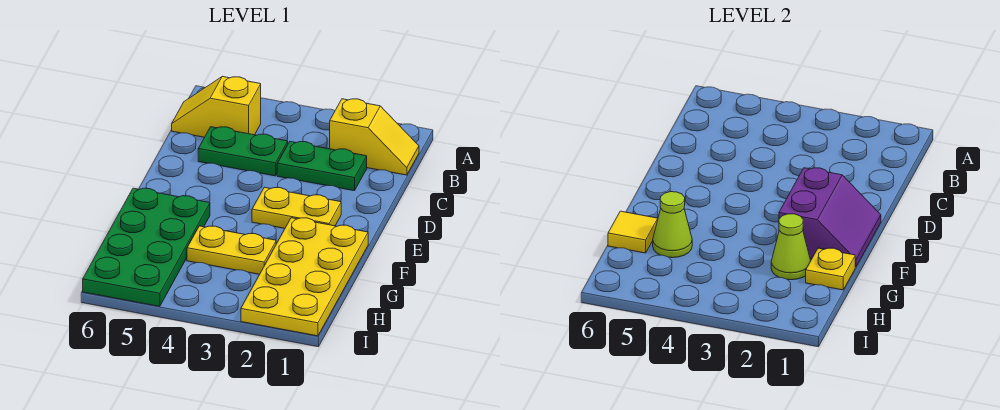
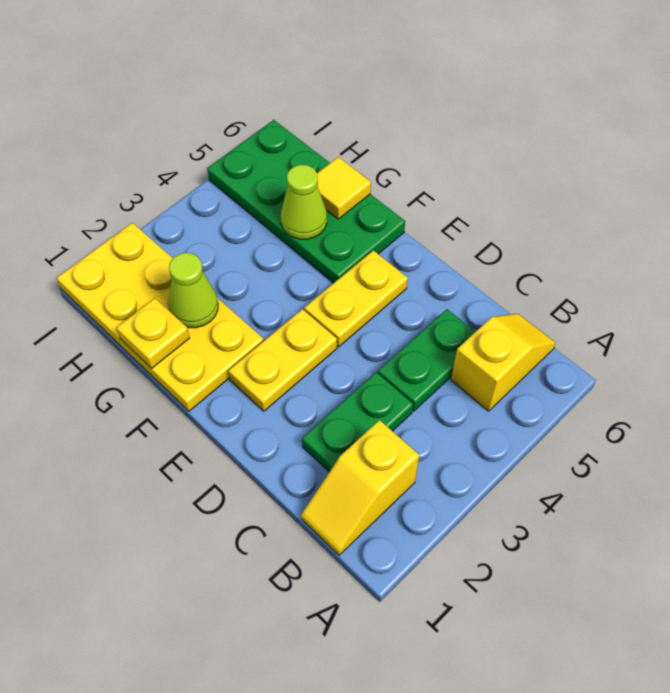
purple 2x2 slope [779,168,881,267] -> none
yellow 1x2 plate [187,226,276,274] -> yellow 1x2 plate moved to [304,250,408,347]

